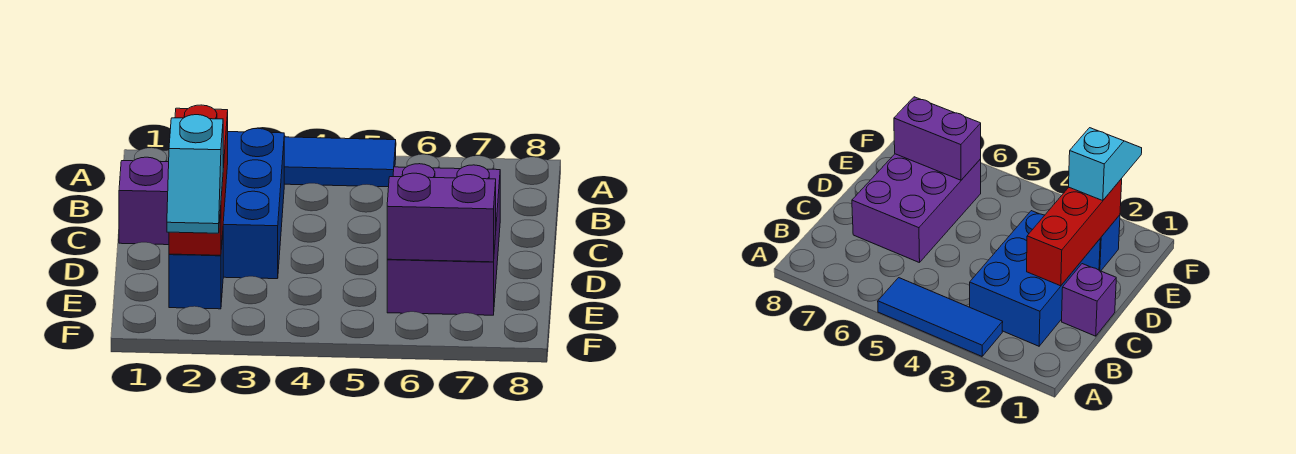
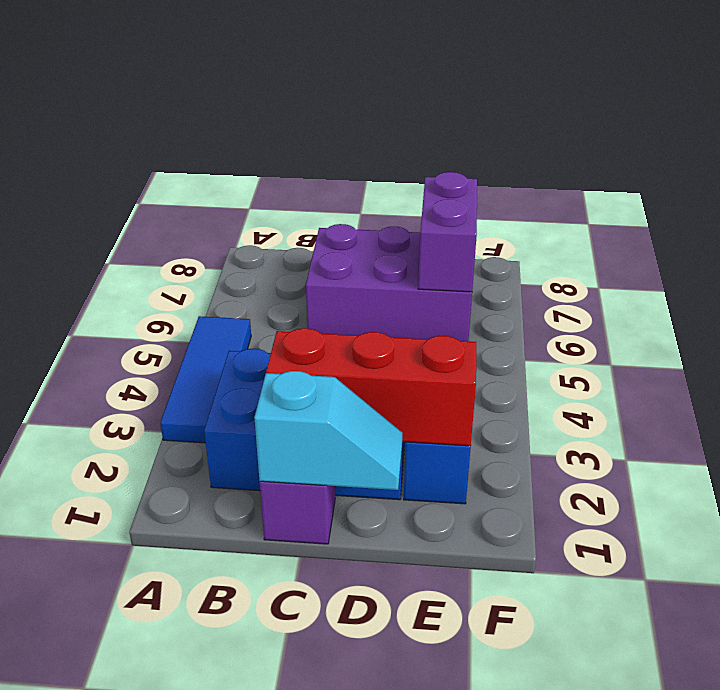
cyan 1x2 slope [167,115,223,233] -> cyan 1x2 slope moved to [254,371,402,490]

